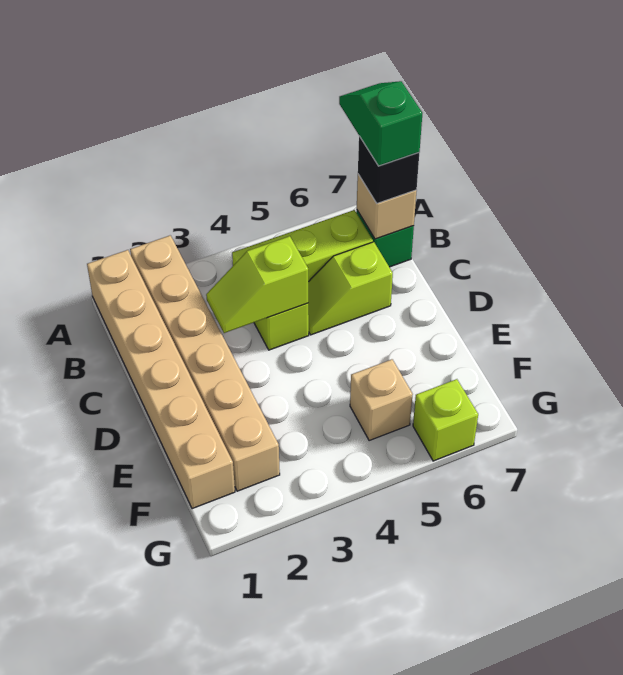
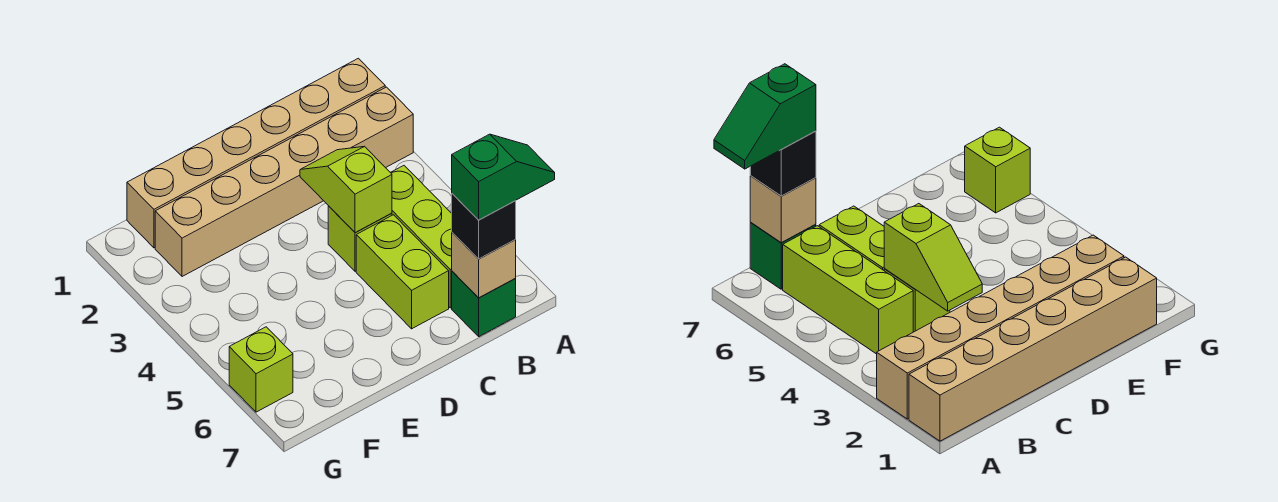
lime 1x2 slope [308,242,393,335] -> lime 1x2 brick [356,215,449,329]
tan 1x1 brick [350,359,413,441] -> none

